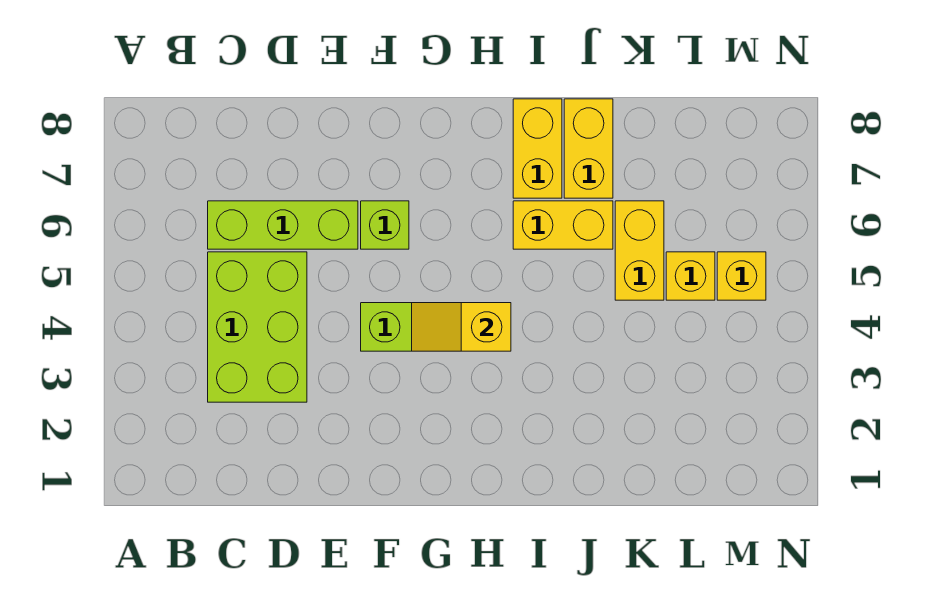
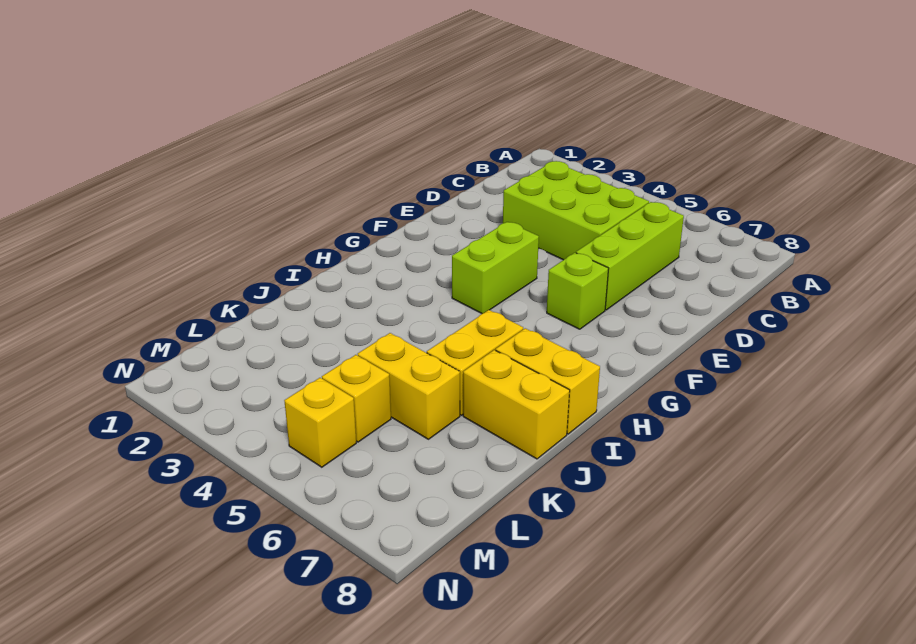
yellow 1x2 slope [412,303,511,351] -> none

